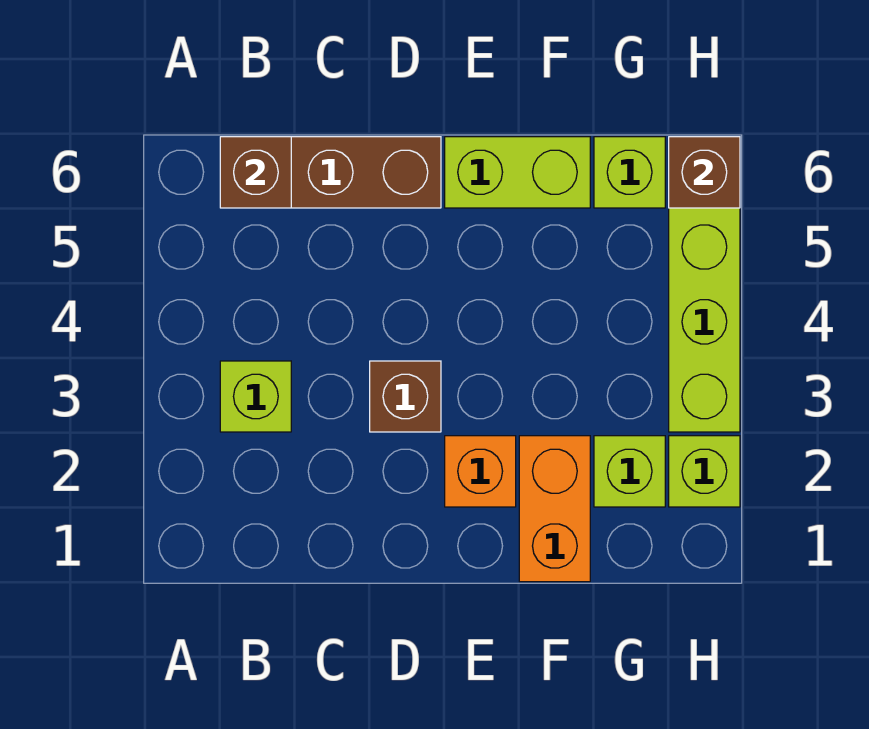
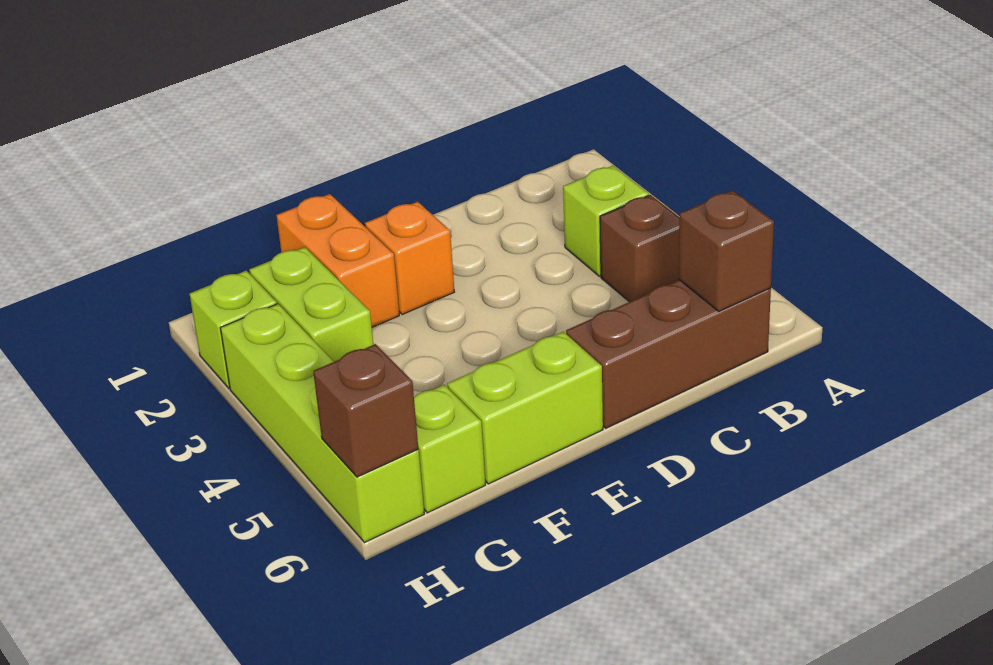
brown 1x1 brick [370,361,441,432] -> brown 1x1 brick moved to [600,195,680,302]
lime 1x1 brick [594,436,665,507] -> lime 1x2 brick [249,247,373,362]

